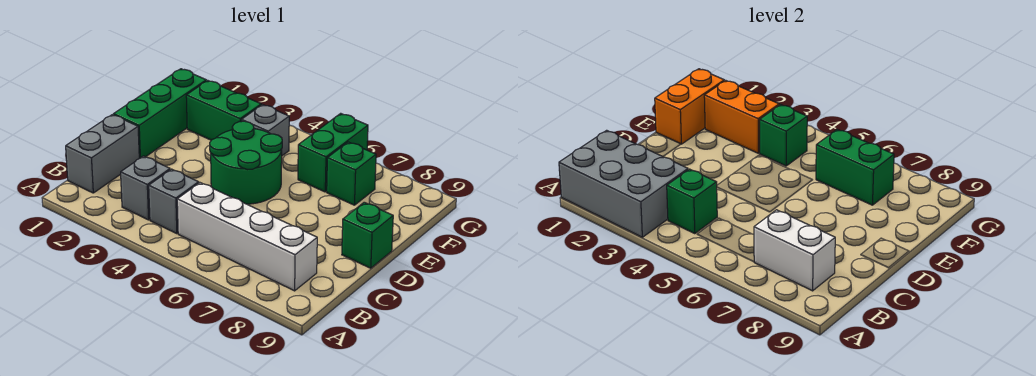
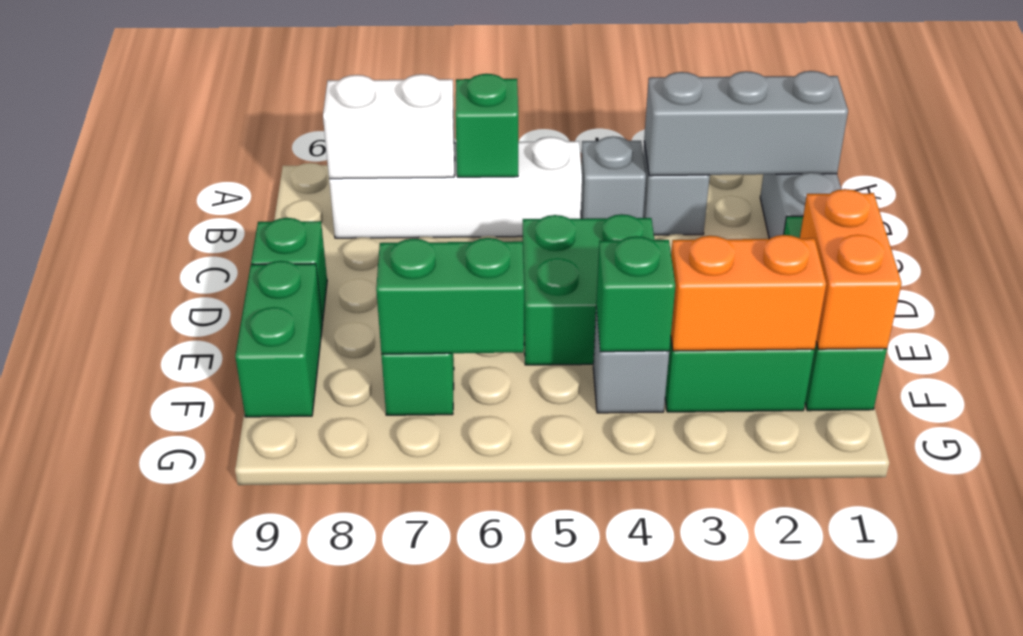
grey 2x3 brick [559,130,688,237] -> grey 1x3 brick [644,71,848,176]
green 1x1 brick [667,169,717,234] -> green 1x1 brick moved to [455,74,518,177]
green 2x2 round brick [210,121,282,204] -> green 2x2 brick [523,214,654,365]
green 1x2 brick [298,113,368,192] -> green 1x2 brick moved to [235,261,322,417]

